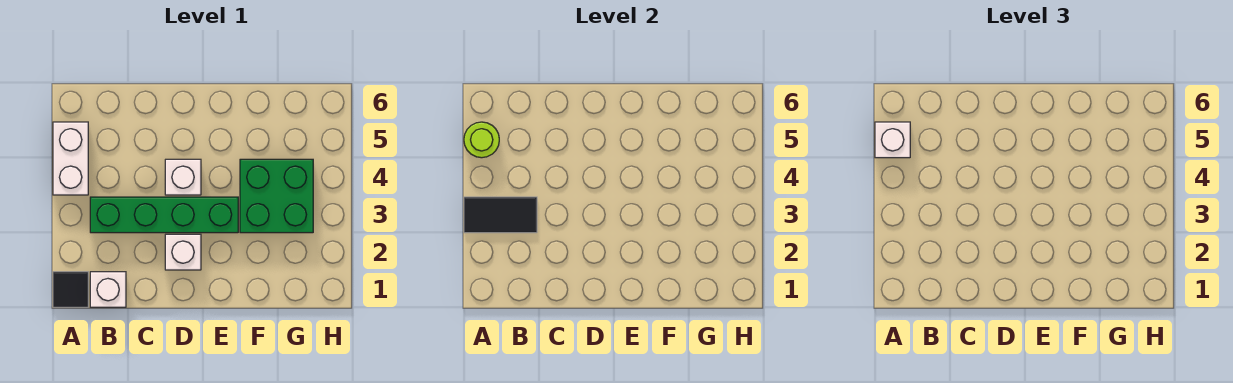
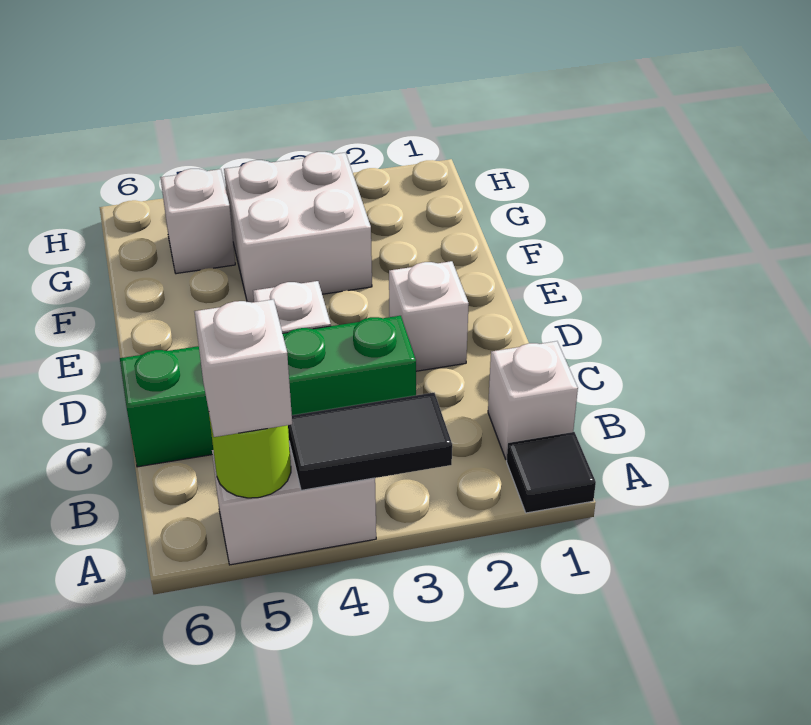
black 1x2 tile [464,197,537,233] -> black 1x2 tile turned to [288,393,452,490]
green 1x4 brick [90,197,238,233] -> green 1x4 brick turned to [120,316,416,467]
green 2x2 brick [240,159,313,233] -> white 2x2 brick [224,152,372,303]
none -> white 1x1 brick [160,169,235,274]

